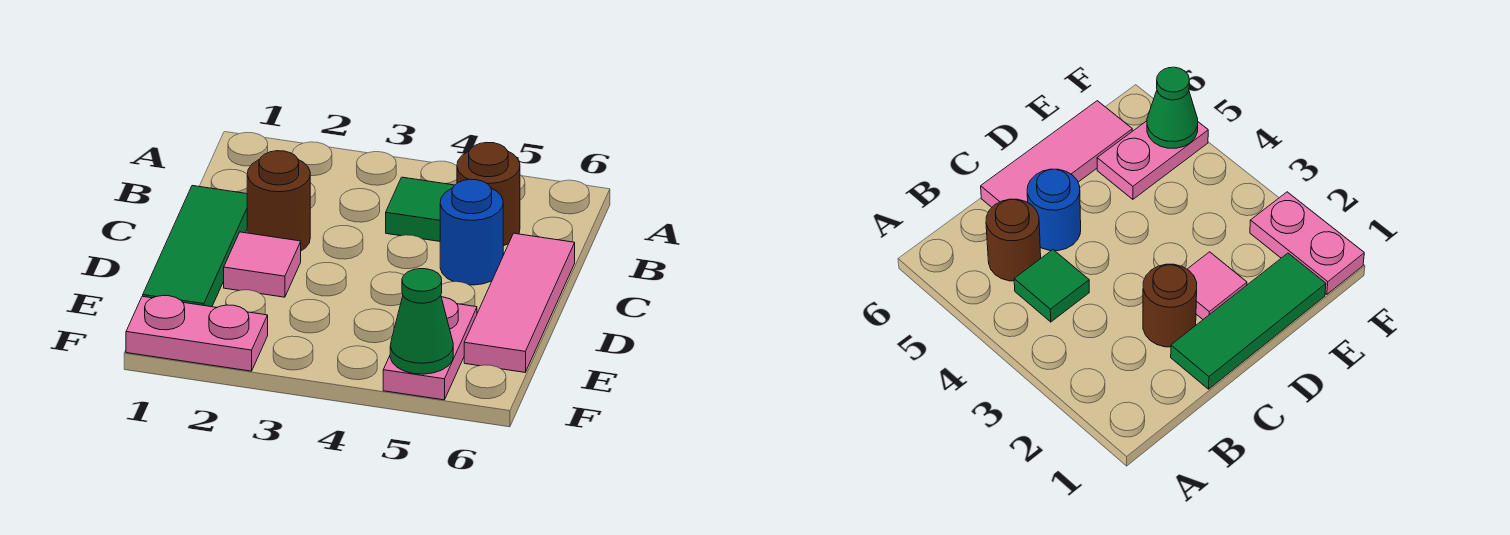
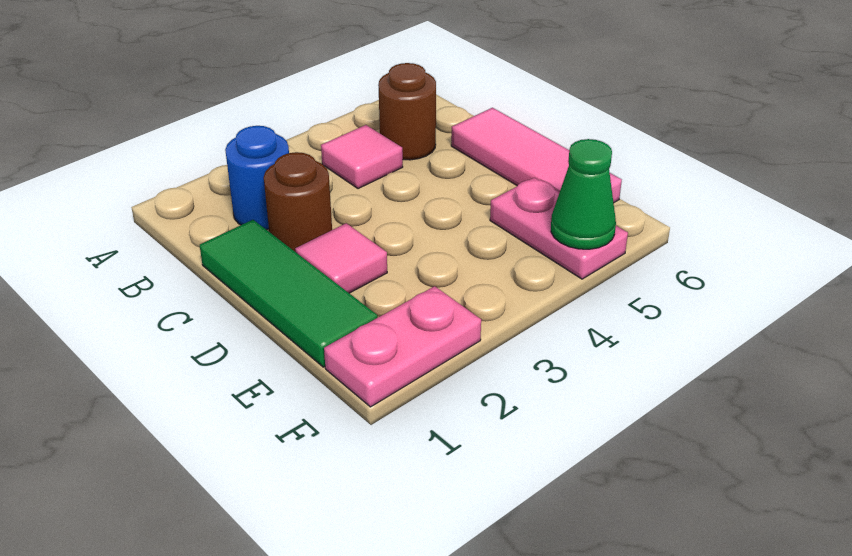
green 1x1 tile [386,177,454,241] -> pink 1x1 tile [321,125,403,189]
blue 1x1 round brick [440,179,503,285] -> blue 1x1 round brick moved to [225,126,289,229]

